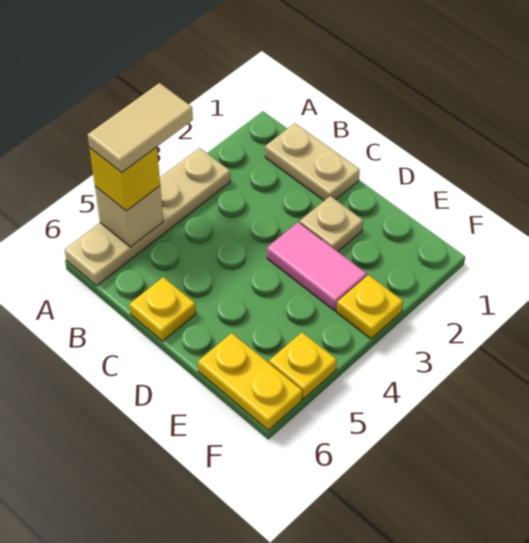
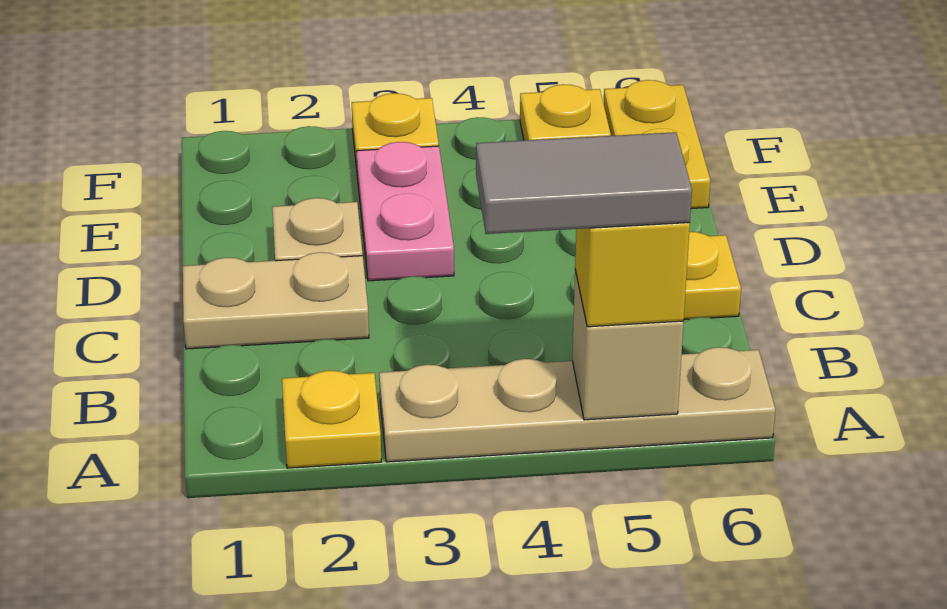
none -> yellow 1x1 plate [282,371,381,468]
tan 1x2 tile [88,83,193,173] -> grey 1x2 tile [476,132,692,234]
tan 1x2 plate [265,123,360,201] -> tan 1x2 plate turned to [183,252,369,349]
pink 1x2 tile [267,222,367,311] -> pink 1x2 plate [356,142,454,281]

